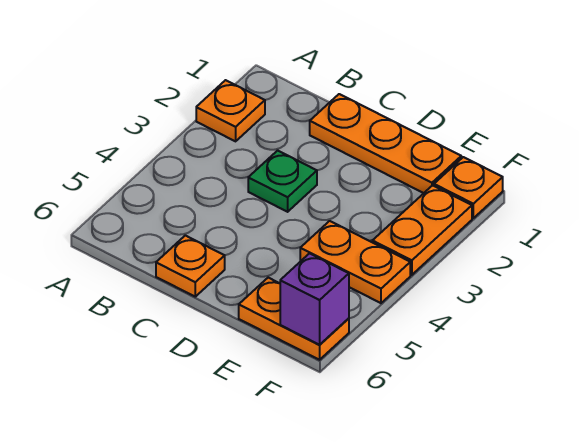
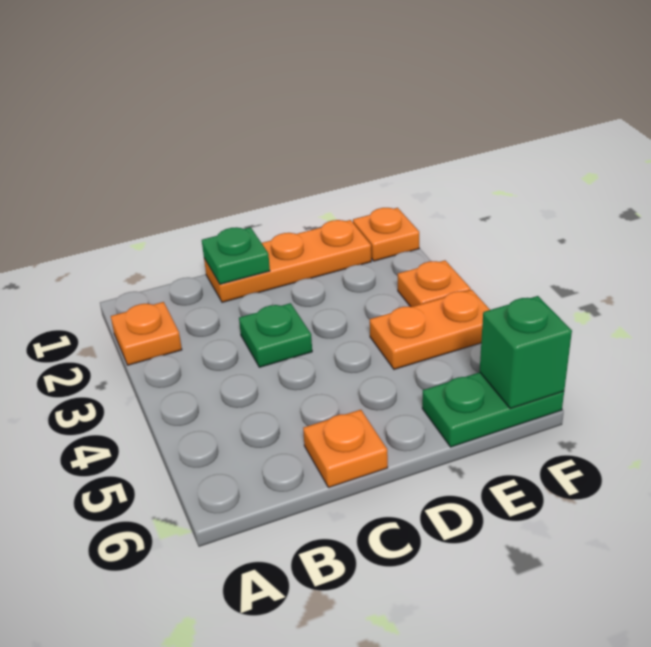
none -> green 1x1 plate [202,227,270,284]
orange 1x2 plate [239,278,349,360] -> green 1x2 plate [422,372,564,447]
orange 1x2 plate [372,185,472,275] -> orange 1x1 plate [398,260,471,307]
purple 1x1 brick [280,253,349,345] -> green 1x1 brick [480,296,572,409]

